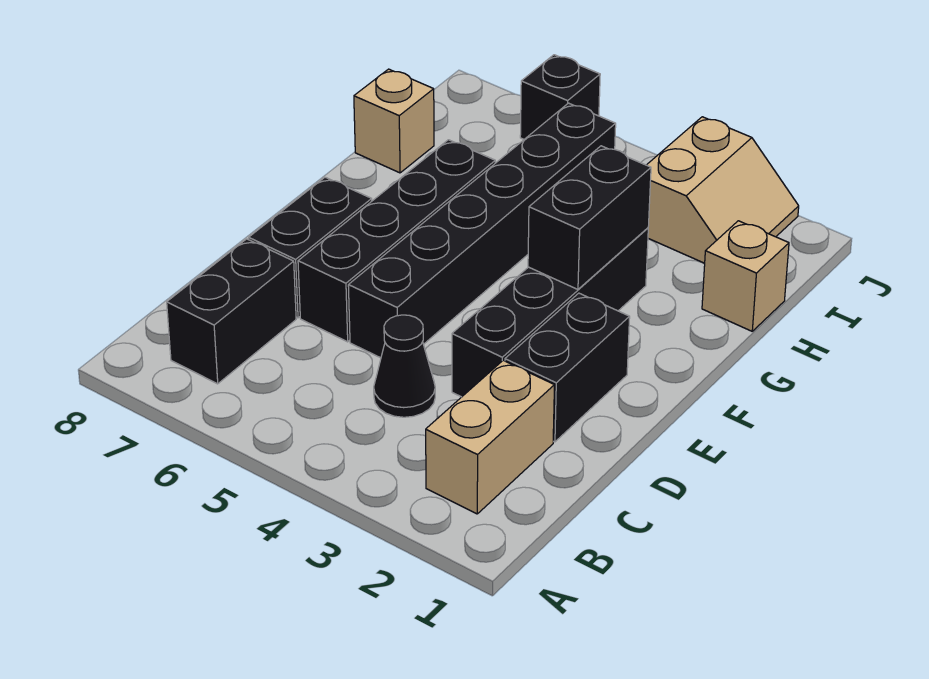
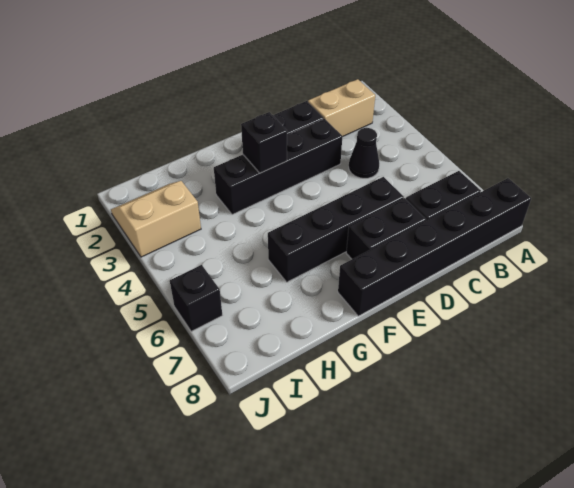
black 1x6 brick [348,103,616,358] -> black 1x6 brick moved to [338,178,531,316]
black 1x2 brick [528,146,651,289] -> black 1x1 brick [241,112,287,173]
tan 1x1 brick [702,221,789,331] -> none
tan 1x1 brick [354,69,434,173] -> none

